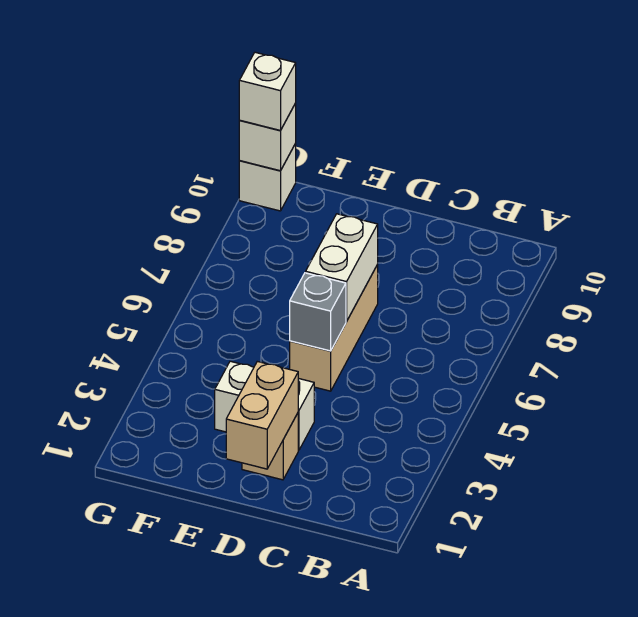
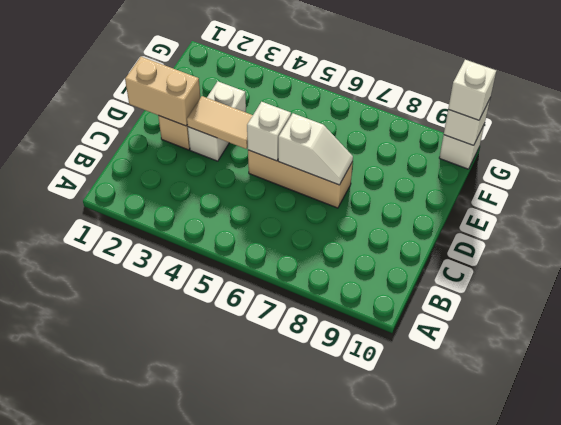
none -> tan 1x2 tile [187,96,253,149]
grey 1x1 brick [290,273,346,351] -> white 1x1 brick [247,102,291,161]
white 1x2 brick [306,214,378,321] -> white 1x2 slope [278,113,353,185]

